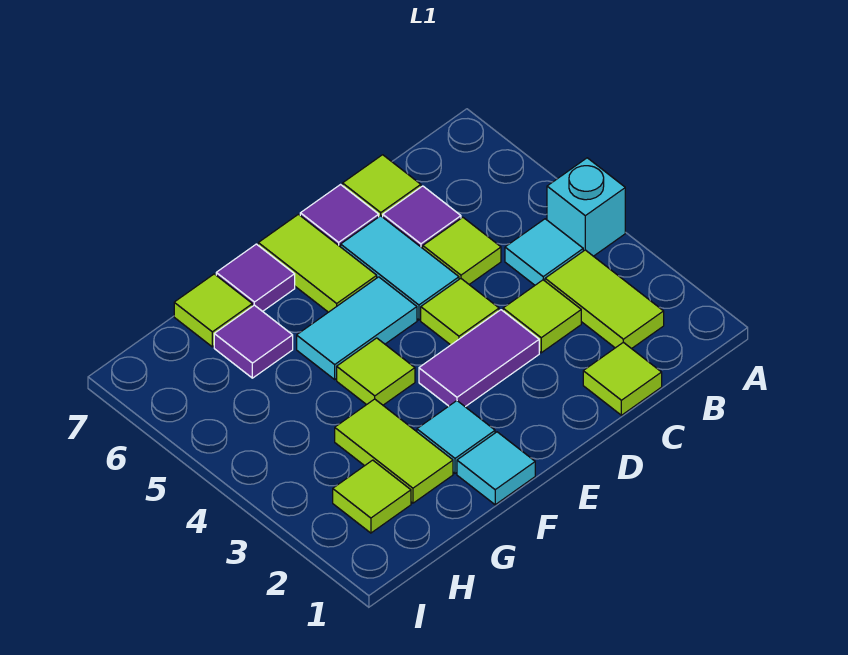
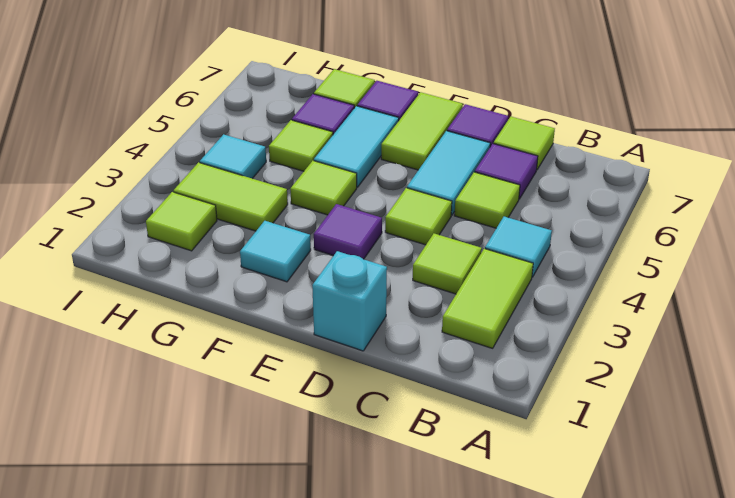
cyan 1x1 brick [547,158,625,256] -> cyan 1x1 brick moved to [312,251,387,351]
lime 1x1 tile [583,342,662,415] -> lime 1x1 tile moved to [269,120,333,171]
purple 1x2 tile [419,310,539,407] -> purple 1x1 tile [314,204,382,259]
cyan 1x2 tile [297,277,417,379] -> cyan 1x2 tile turned to [314,106,399,187]
cyan 1x1 tile [457,432,535,505] -> cyan 1x1 tile moved to [200,134,266,179]
lime 1x2 tile [335,399,453,503] -> lime 1x2 tile turned to [173,162,288,231]

